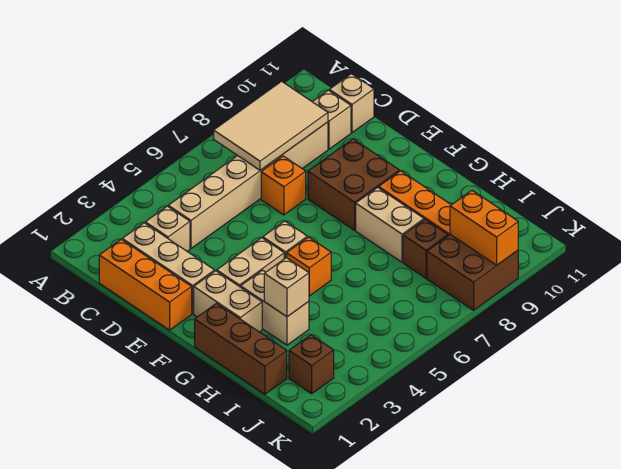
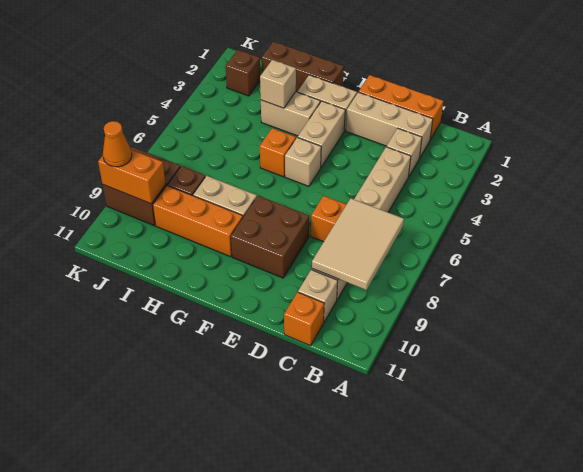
tan 1x1 brick [329,74,374,133] -> orange 1x1 brick [284,292,324,346]
none -> orange 1x1 cone [103,121,132,167]

